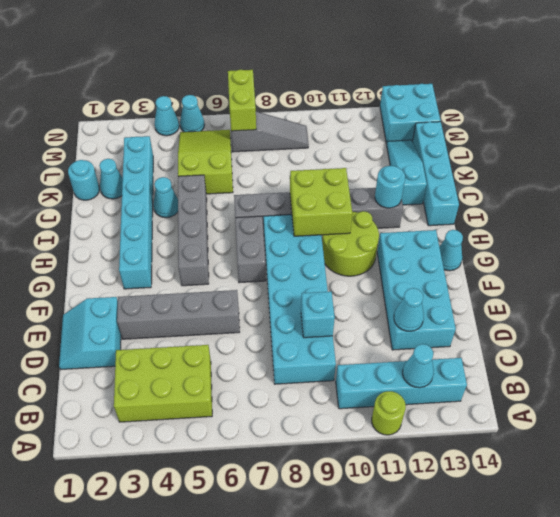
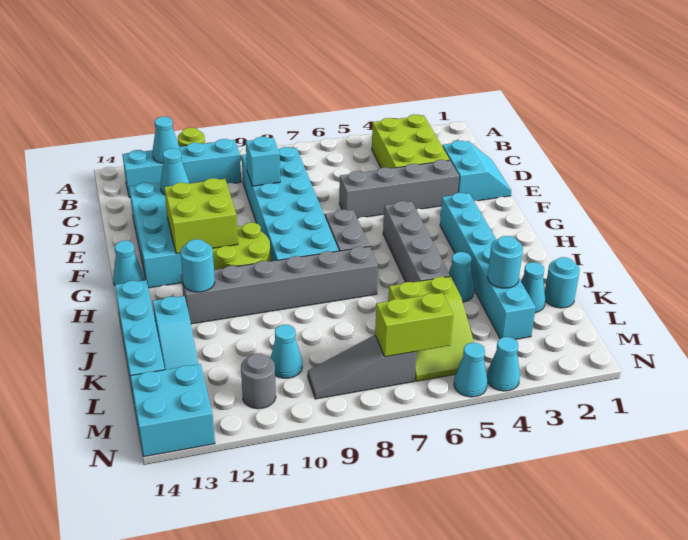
lime 2x3 brick [114,345,212,422] -> lime 2x3 brick turned to [372,114,450,168]
lime 2x2 brick [290,168,352,236] -> lime 2x2 brick moved to [164,178,238,254]
none -> cyan 1x1 round brick [487,236,523,288]
none -> cyan 1x1 cone [271,325,302,378]
lime 1x2 brick [228,70,256,131] -> lime 1x2 brick turned to [375,293,453,357]
none -> grey 1x1 round brick [241,354,276,409]

